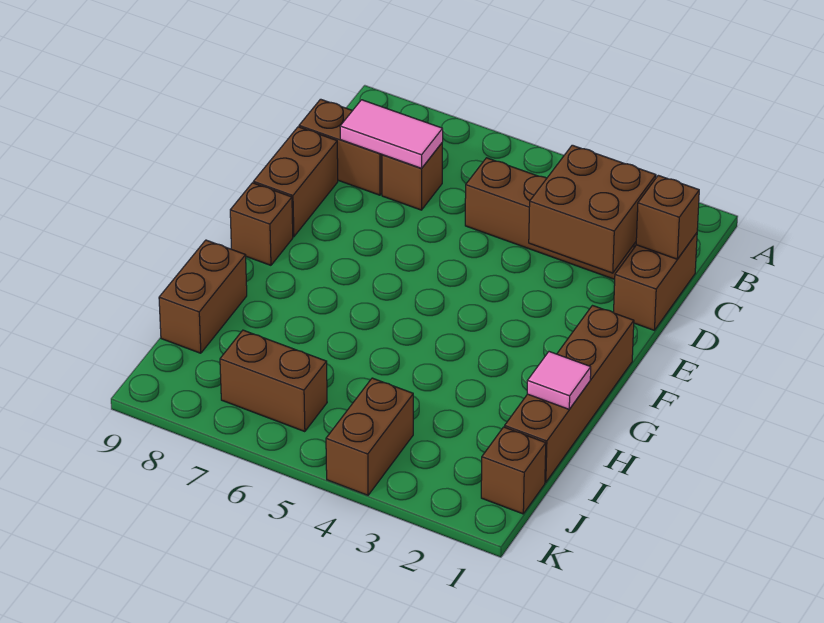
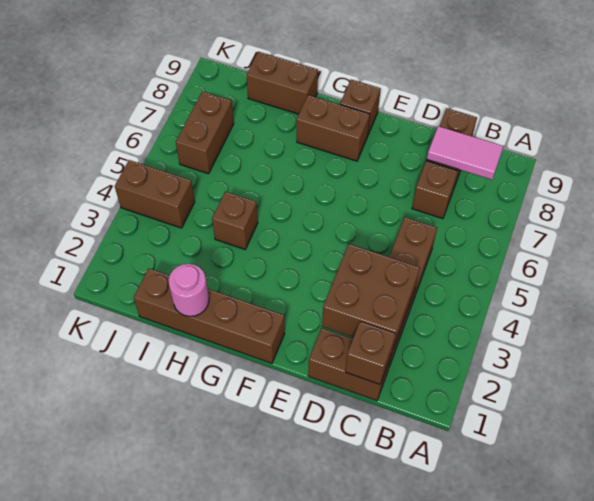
pink 1x2 tile [340,100,443,168] -> pink 1x2 tile turned to [427,126,504,180]
brown 1x2 brick [253,127,338,237] -> brown 1x2 brick moved to [297,95,370,161]
pink 1x1 tile [527,352,591,409] -> pink 1x1 round brick [169,264,209,316]
brown 1x1 brick [481,427,546,514] -> brown 1x1 brick moved to [212,192,258,249]

